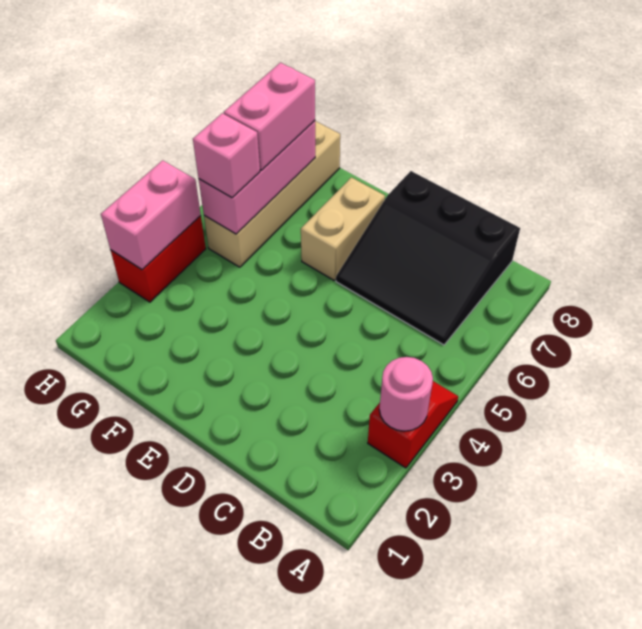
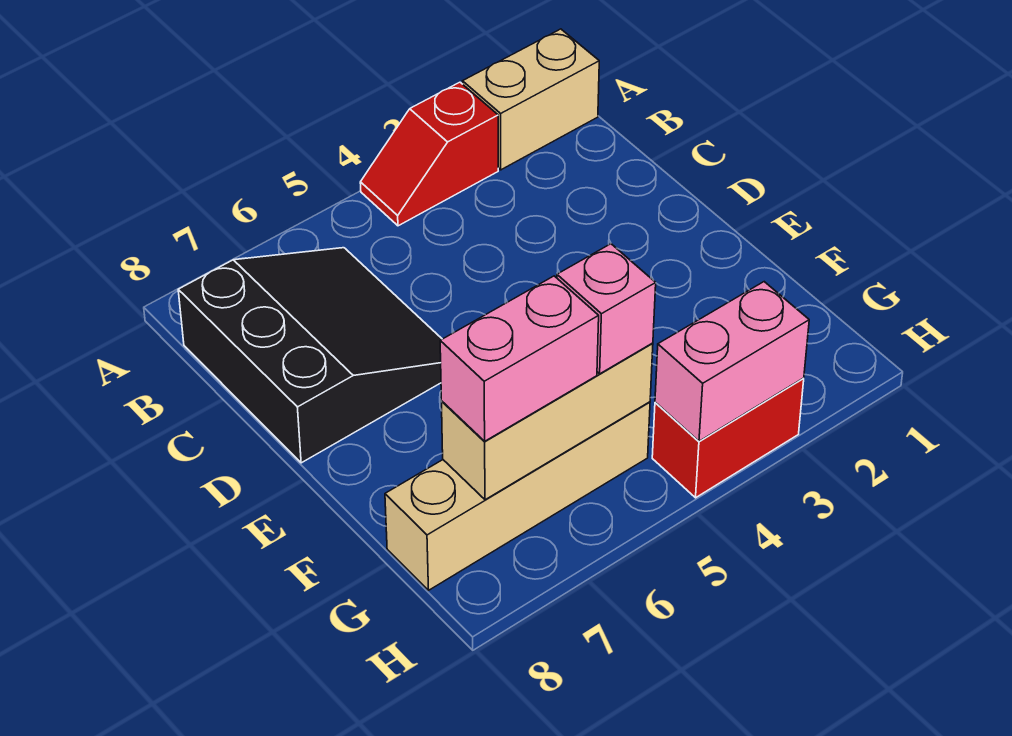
pink 1x1 round brick [379,357,433,431] -> none
tan 1x2 brick [301,177,385,280] -> tan 1x2 brick moved to [463,29,599,170]
pink 1x3 brick [199,121,315,234] -> tan 1x3 brick [442,343,653,500]

